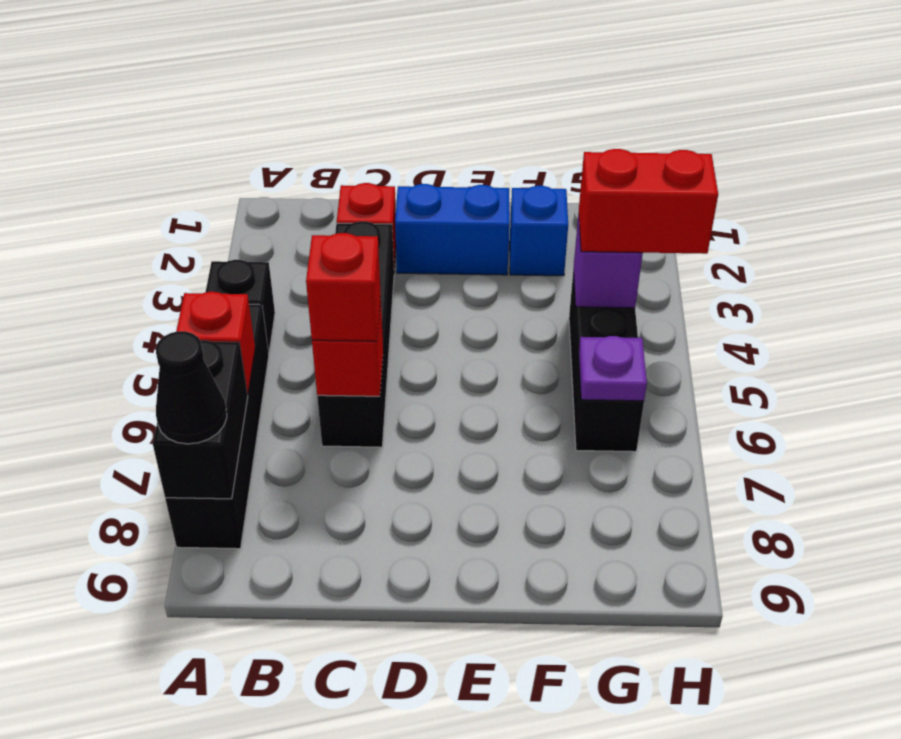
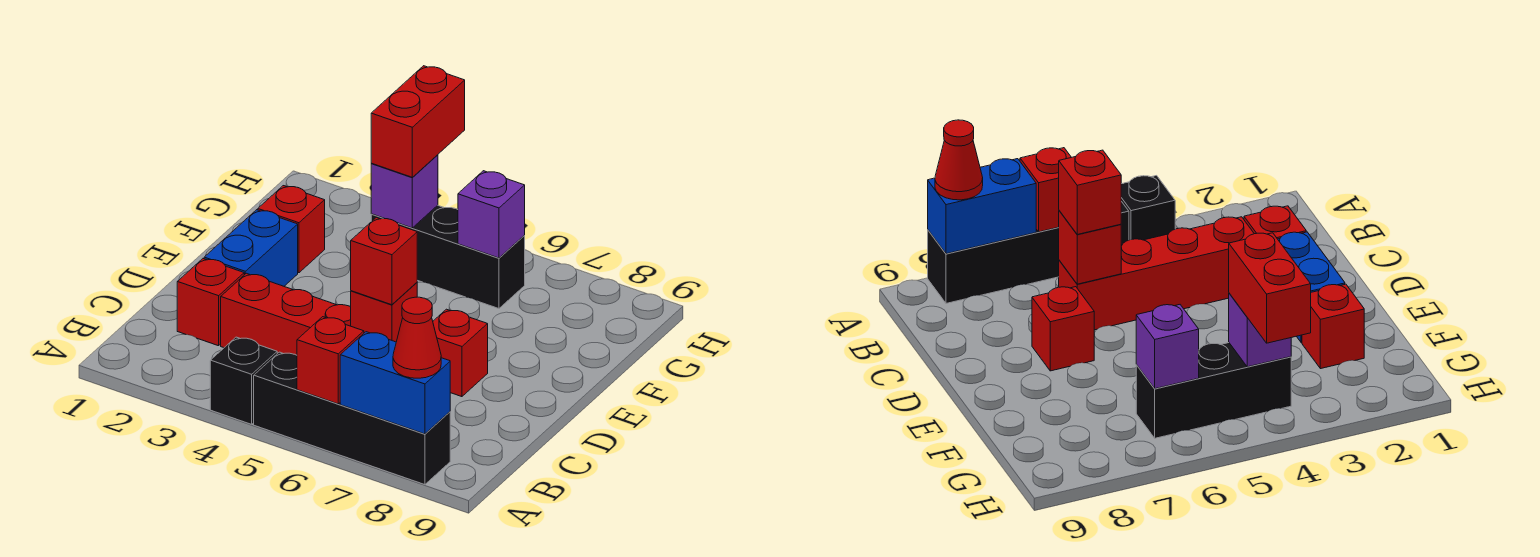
black 1x2 brick [153,340,248,499] -> blue 1x2 brick [340,332,450,434]
black 1x1 cone [156,331,227,444] -> red 1x1 cone [393,297,441,378]
black 1x4 brick [317,221,394,447] -> red 1x4 brick [221,273,351,355]
none -> red 1x1 brick [433,309,488,397]
blue 1x1 brick [510,186,568,276] -> red 1x1 brick [258,186,325,273]
purple 1x1 plate [579,336,647,401] -> purple 1x1 brick [458,171,525,258]

